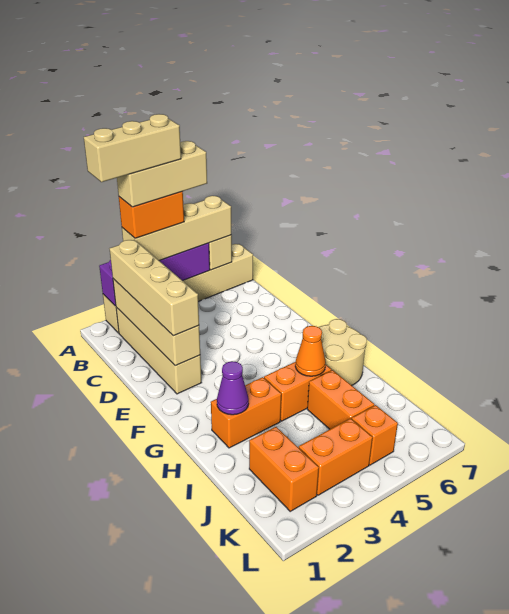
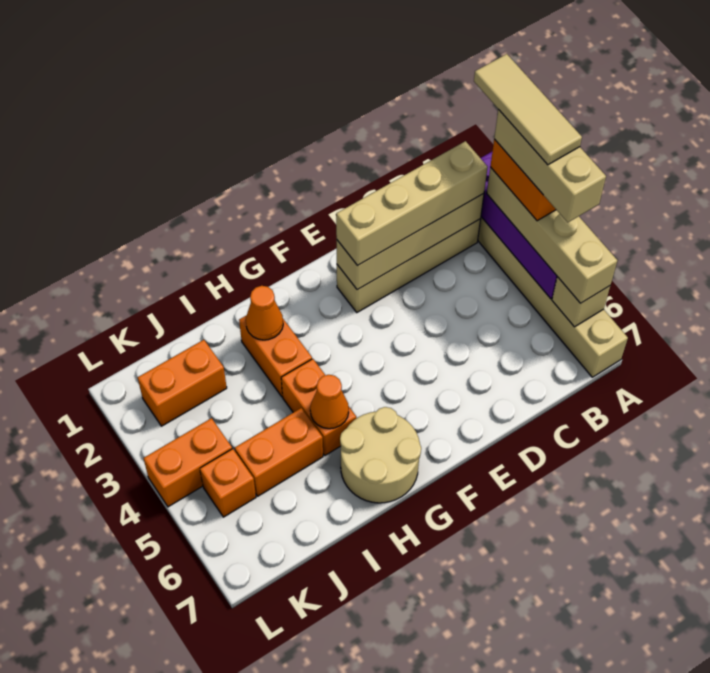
tan 1x3 brick [84,114,181,182] -> tan 1x3 tile [474,54,582,165]
purple 1x1 cone [217,361,249,415] -> orange 1x1 cone [246,286,283,340]
orange 1x2 brick [299,418,373,495] -> orange 1x2 brick turned to [144,418,232,507]

